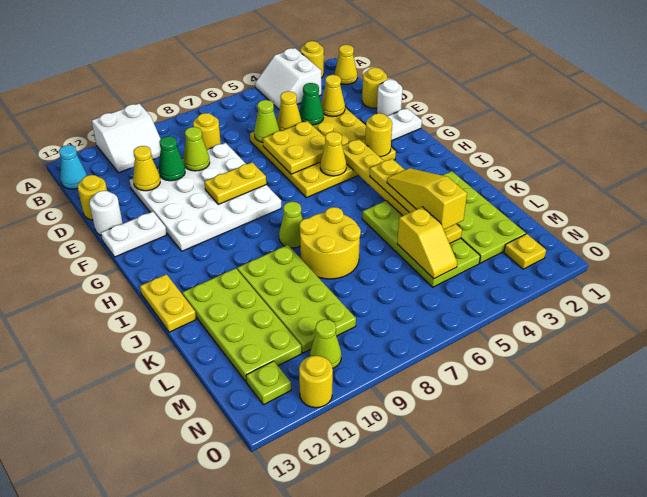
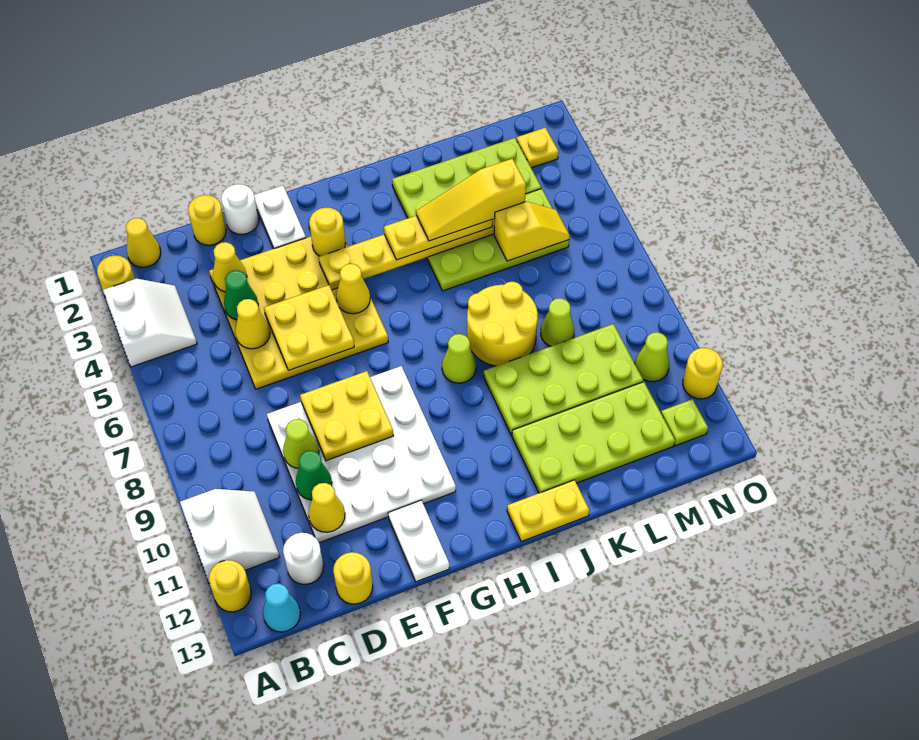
white 2x2 slope [255,48,321,109] -> white 2x2 slope turned to [103,279,197,367]
yellow 1x1 round brick [193,113,221,150] -> yellow 1x1 round brick moved to [209,560,251,612]
lime 1x1 cone [254,100,279,142] -> lime 1x1 cone moved to [541,298,574,346]
white 1x1 round brick [89,191,123,235] -> white 1x1 round brick moved to [283,533,324,584]
yellow 1x2 plate [204,162,266,204] -> yellow 2x2 plate [300,371,393,461]

